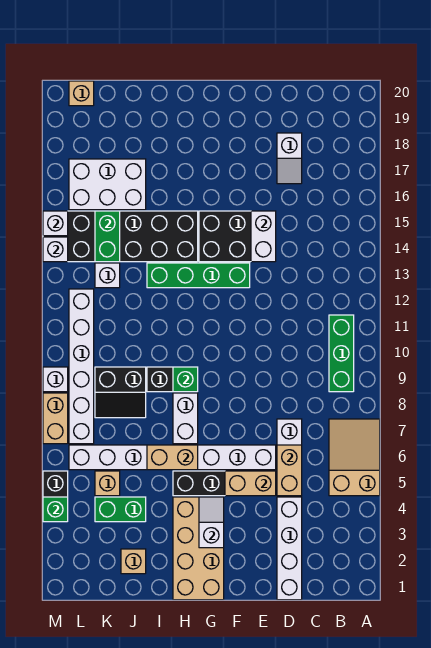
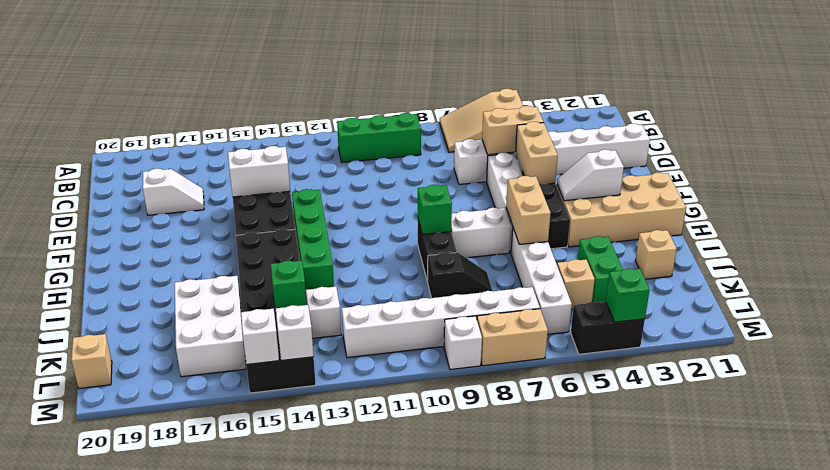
black 2x2 slope [95,367,146,418] -> black 1x2 slope [428,252,493,298]
green 1x2 brick [95,211,120,262] -> green 1x1 brick [271,261,307,312]

